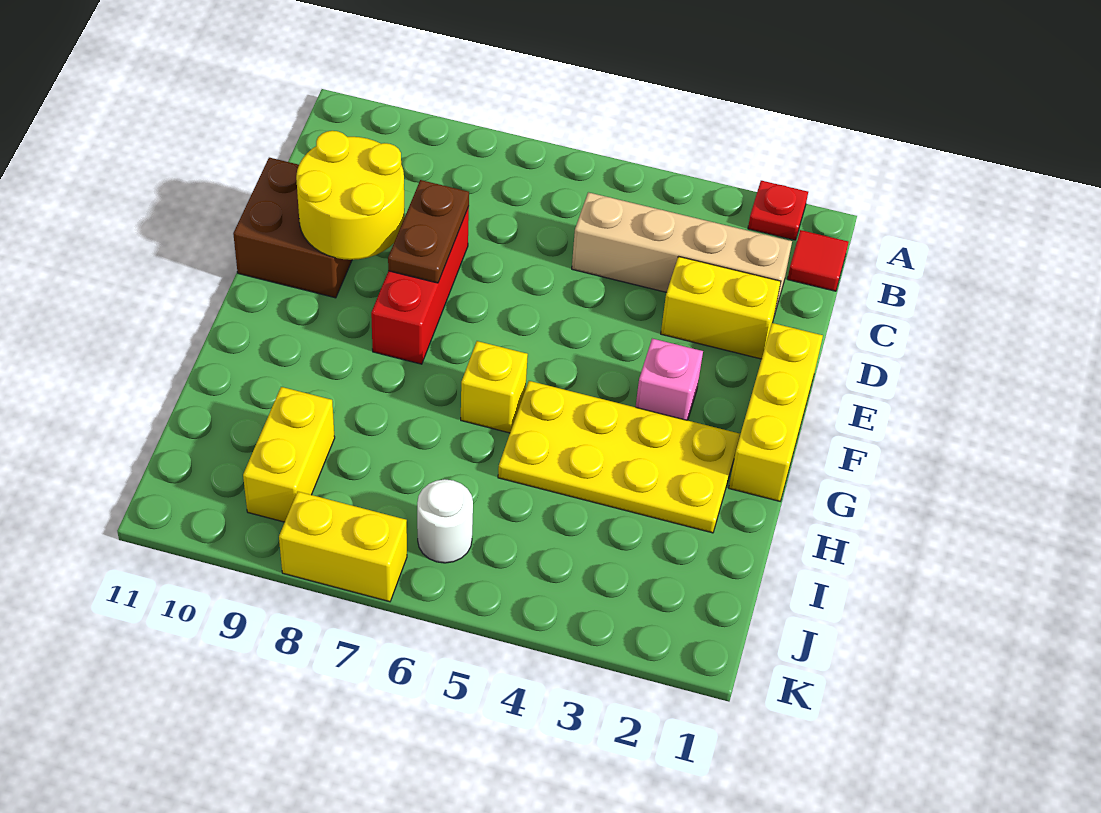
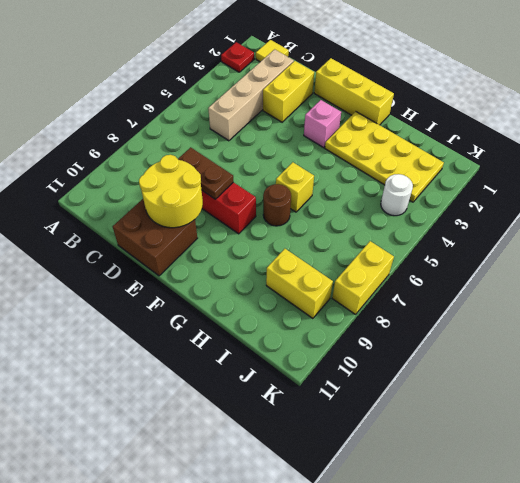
red 1x1 tile [788,230,849,291] -> yellow 1x1 tile [256,40,289,62]
yellow 2x4 plate [498,381,740,533] -> yellow 2x4 plate turned to [325,112,444,202]
none -> brown 1x1 round brick [263,184,291,226]
white 1x1 round brick [417,479,473,563] -> white 1x1 round brick moved to [381,174,413,216]

